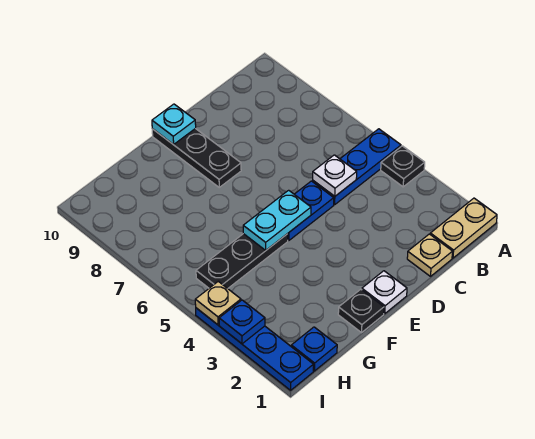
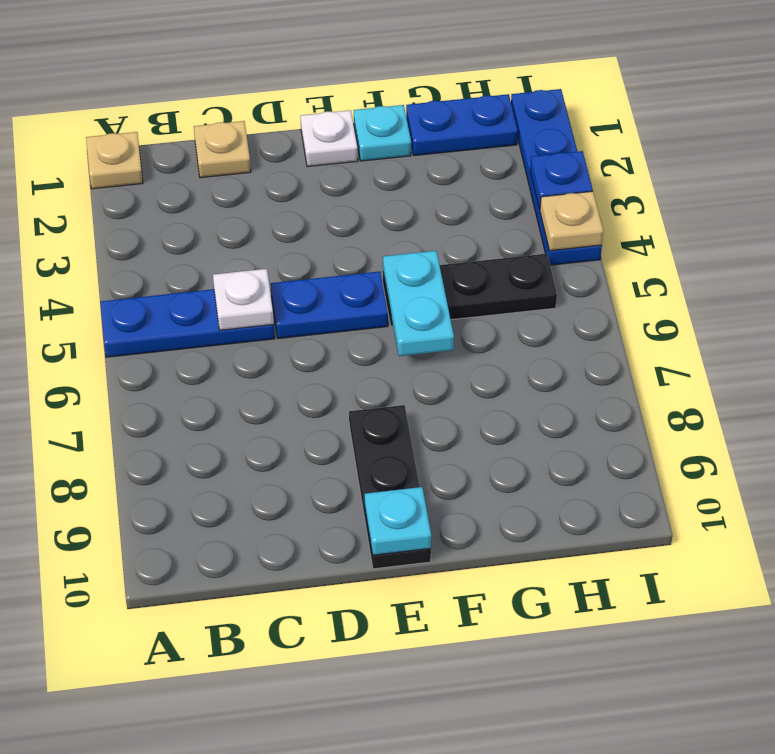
tan 1x2 plate [430,198,497,258] -> tan 1x1 plate [86,132,143,189]
black 1x1 plate [381,146,425,187] -> none
cyan 1x2 plate [243,190,311,251] -> cyan 1x2 plate turned to [383,251,454,356]
black 1x1 plate [338,289,384,333] -> cyan 1x1 plate [353,105,411,161]
blue 1x1 plate [291,327,337,371] -> blue 1x2 plate [406,94,518,156]

